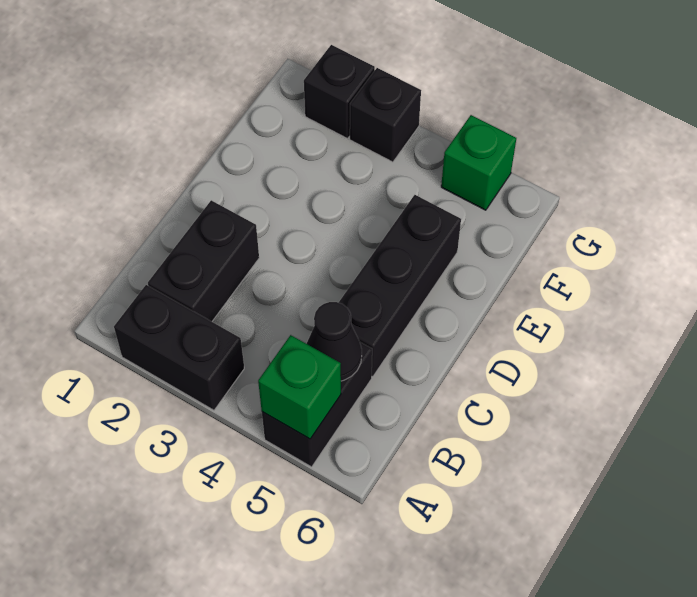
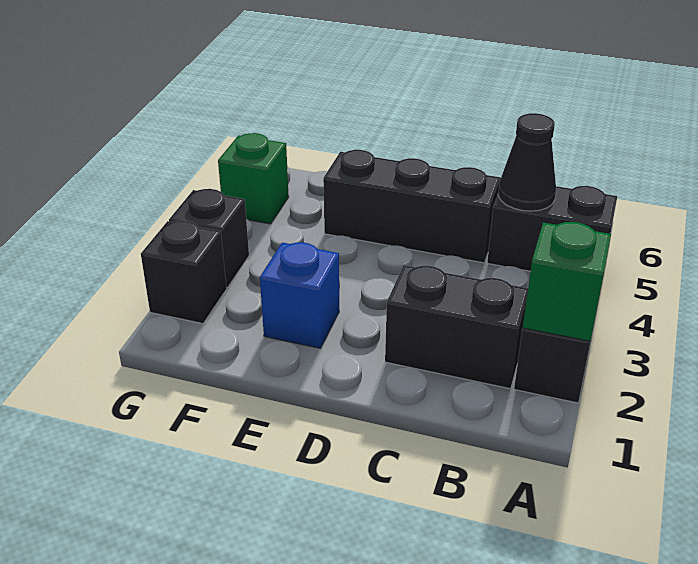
green 1x1 brick [258,335,341,439] -> green 1x1 brick moved to [523,222,611,341]
none -> blue 1x1 brick [260,242,339,348]

